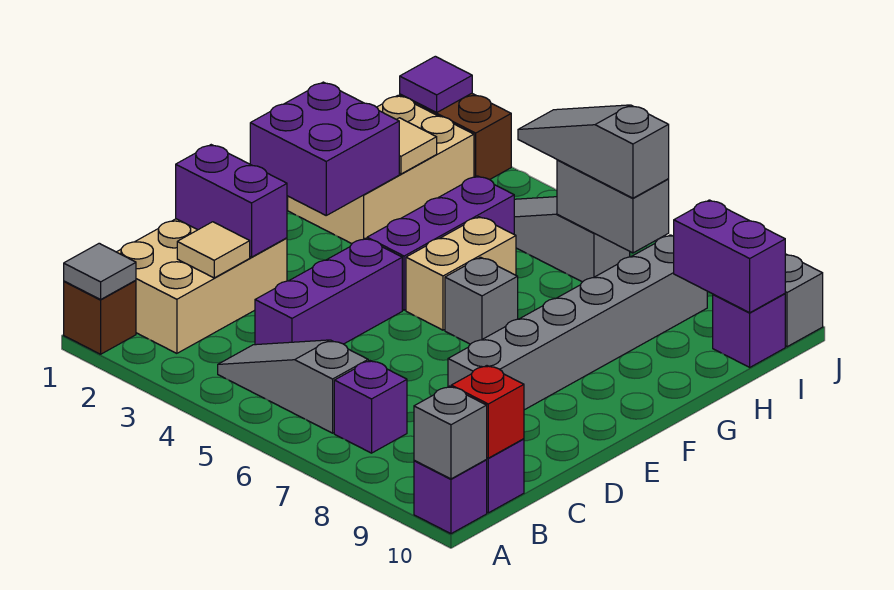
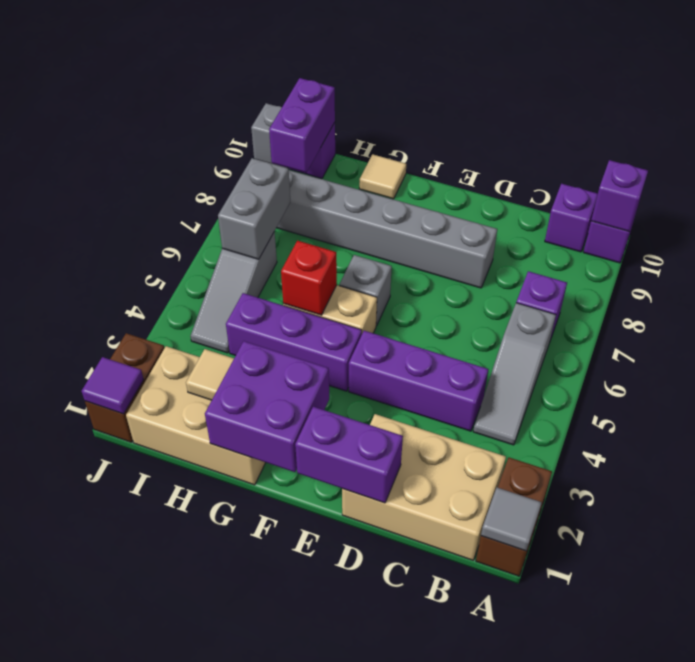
brown 1x1 brick [64,280,136,354] -> brown 1x2 brick [476,457,552,576]
grey 1x1 brick [414,386,487,479] -> purple 1x1 brick [591,160,648,232]
red 1x1 brick [451,366,524,458] -> red 1x1 brick moved to [281,241,337,315]
tan 1x1 tile [177,222,250,278] -> tan 1x1 tile moved to [359,154,406,199]
purple 1x2 brick [176,145,287,257] -> purple 1x2 brick turned to [295,407,403,503]
grey 1x3 slope [518,105,669,198] -> none

